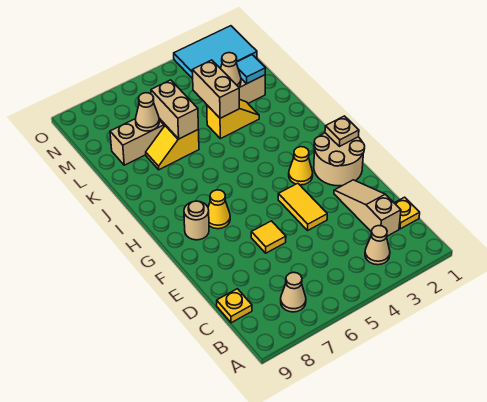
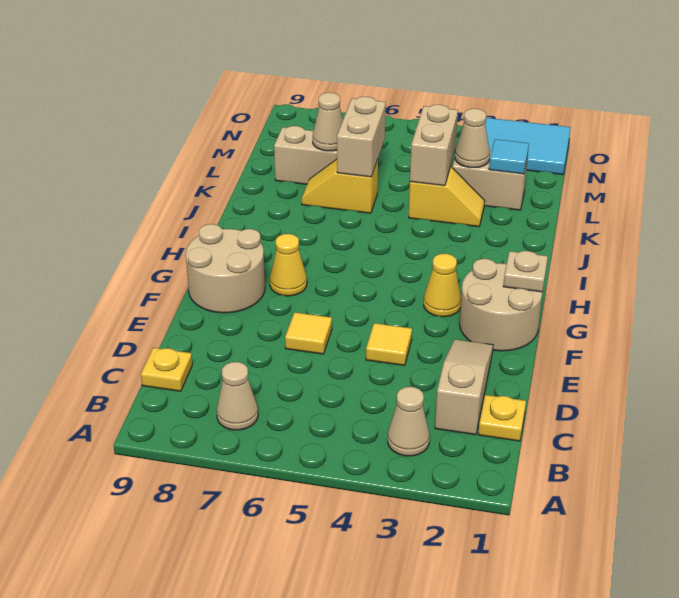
yellow 1x2 tile [278,183,327,230] -> yellow 1x1 tile [366,323,412,366]
tan 1x1 round brick [184,201,209,240] -> tan 2x2 round brick [186,224,265,313]

